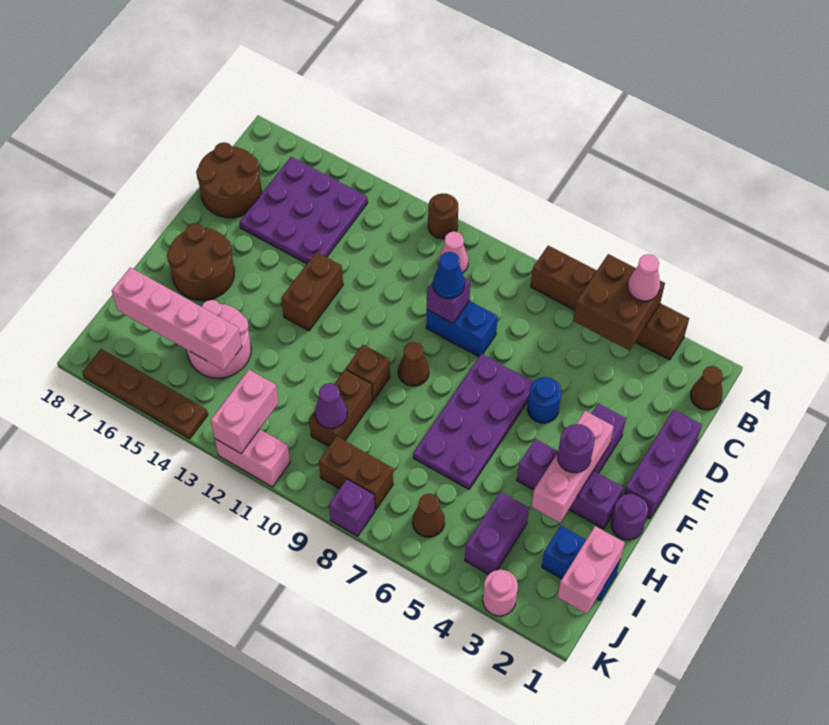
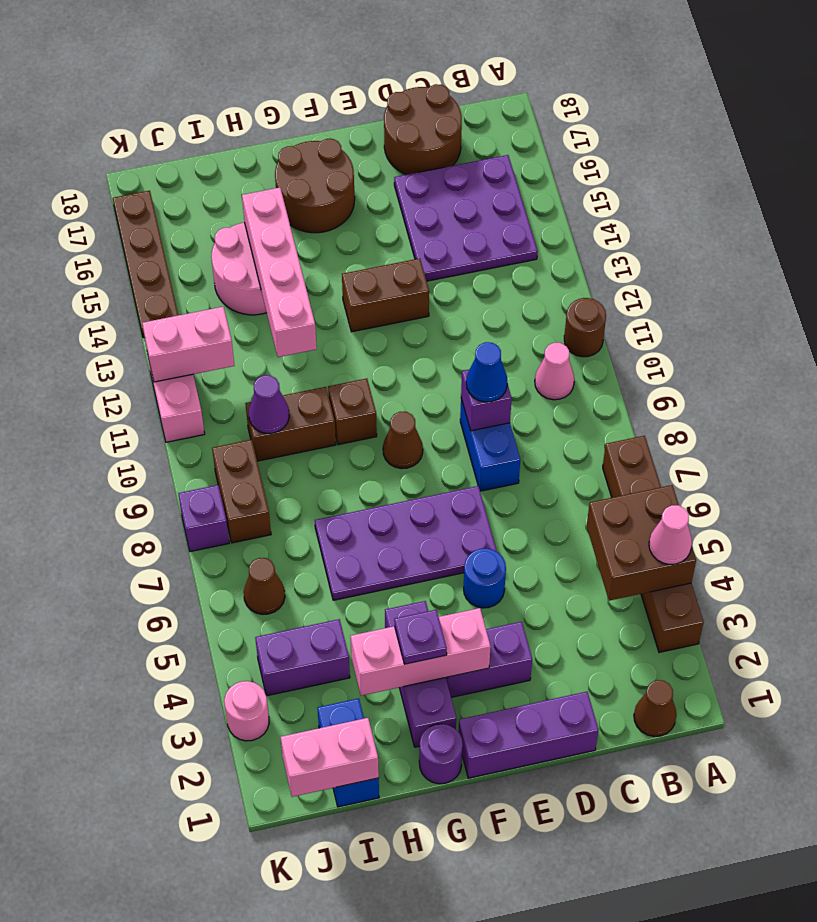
purple 1x1 round brick [558,424,595,473] -> purple 1x1 plate [394,610,447,664]
pink 1x4 brick [112,267,242,370] -> pink 1x4 brick moved to [242,188,317,357]

